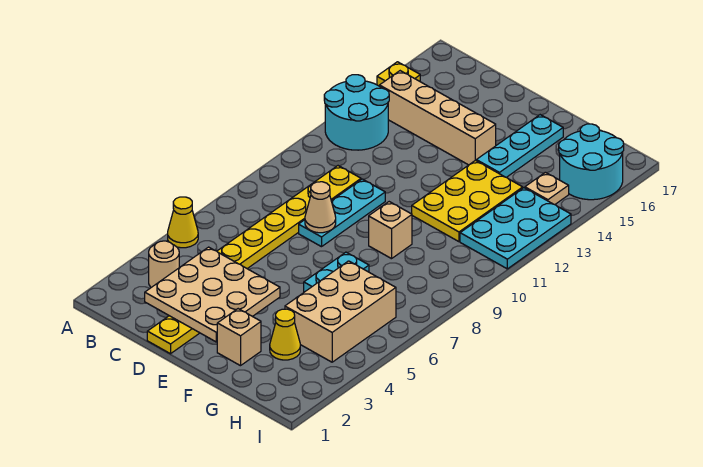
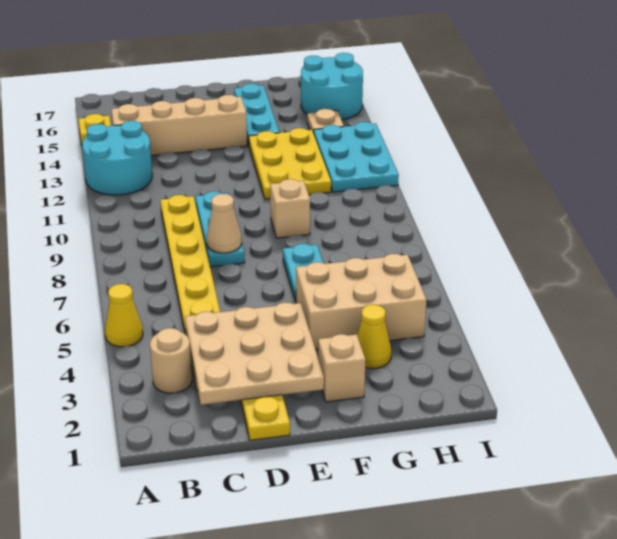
tan 2x3 brick [285,261,396,362] -> tan 2x3 brick turned to [296,254,427,350]

